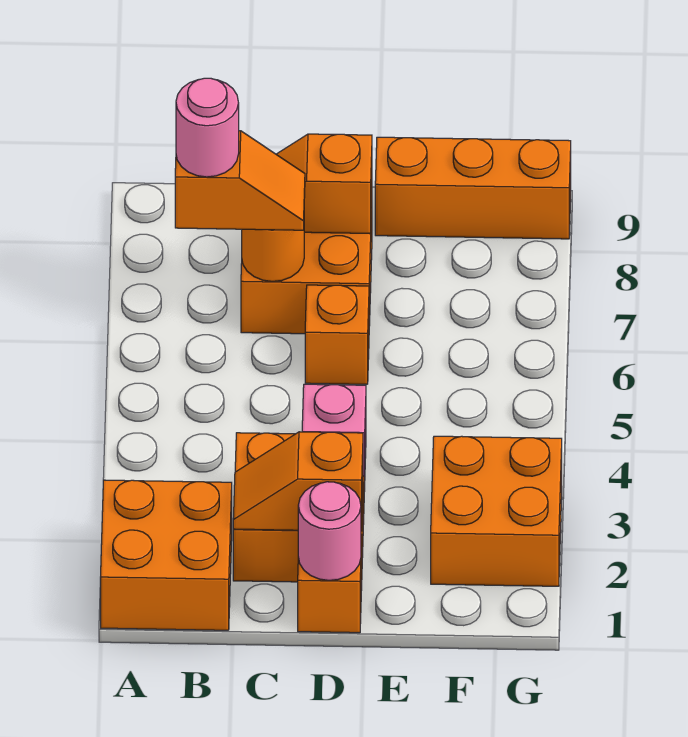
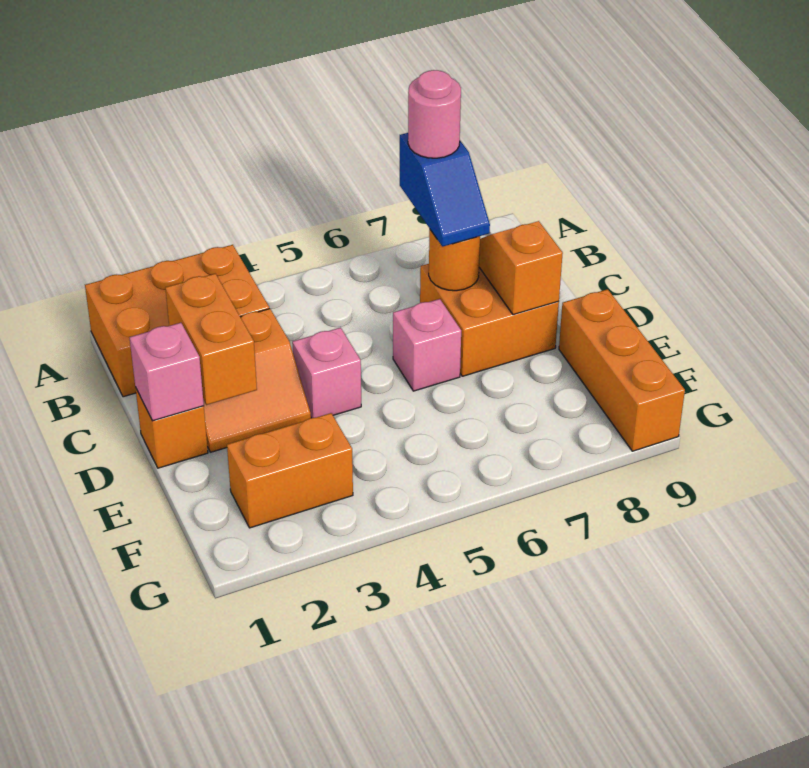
orange 2x2 brick [101,480,232,630] -> orange 2x3 brick [85,245,269,397]
orange 1x2 slope [175,131,305,230] -> blue 1x2 slope [400,133,490,247]
orange 1x2 slope [233,432,363,531] -> orange 1x2 brick [165,274,257,405]
pink 1x1 round brick [298,482,361,580] -> pink 1x1 brick [129,323,204,421]
orange 1x1 brick [305,285,369,384] -> pink 1x1 brick [393,299,461,391]
orange 2x2 brick [431,436,562,586] -> orange 1x2 brick [227,413,353,528]

